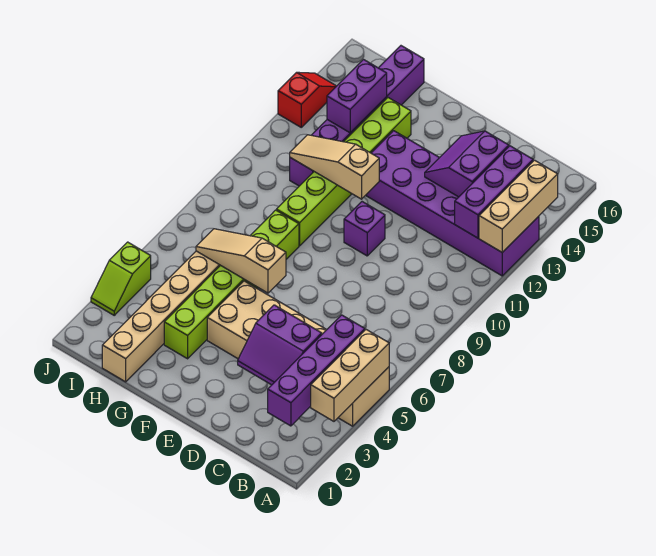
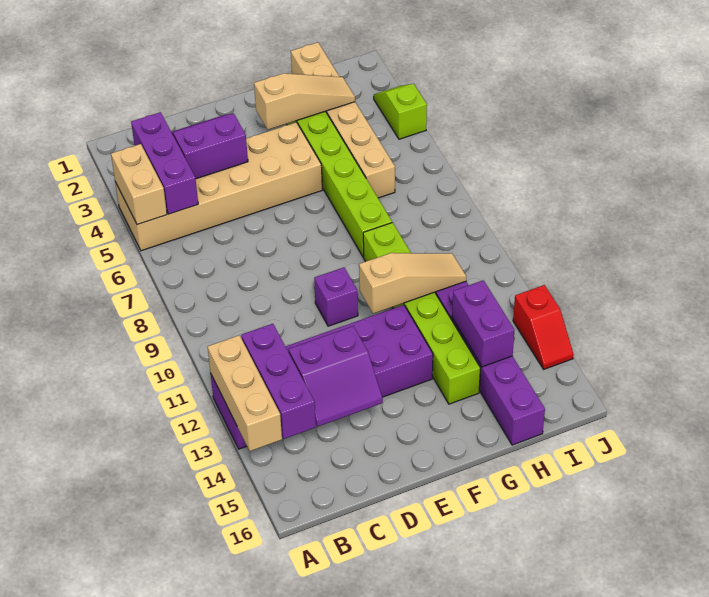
tan 1x3 brick [311,330,389,421] -> tan 1x2 brick [111,144,167,225]
purple 1x4 brick [268,315,365,426] -> purple 1x3 brick [131,112,198,214]
purple 2x2 slope [425,131,509,197] -> purple 2x2 slope turned to [289,326,383,427]
tan 1x3 slope [196,229,286,293] -> tan 1x3 slope moved to [254,73,355,130]

